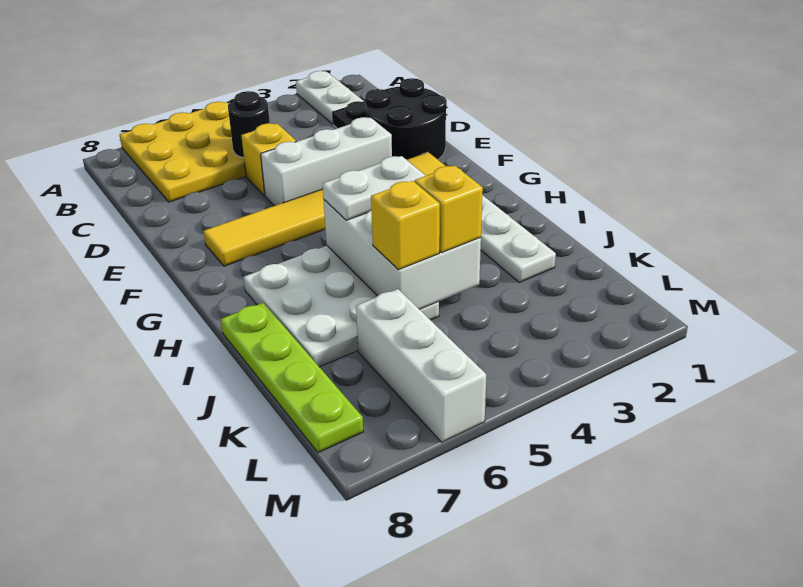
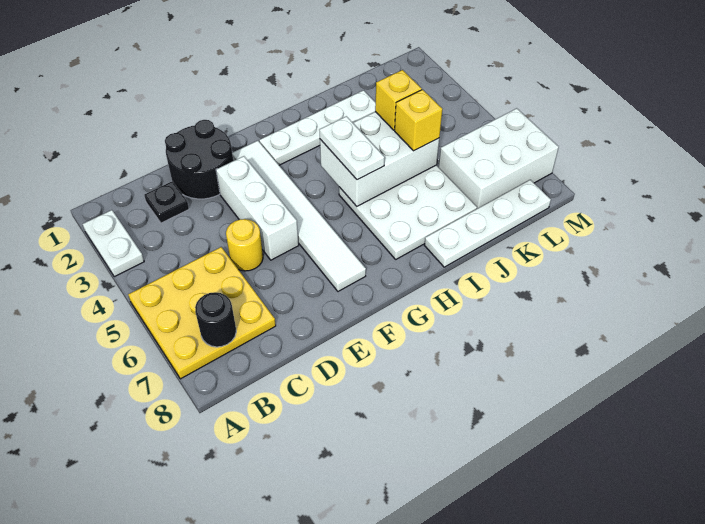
white 1x2 plate [296,71,364,124] -> white 1x2 plate turned to [83,210,144,277]
black 1x1 round brick [228,91,270,158] -> black 1x1 round brick moved to [195,292,236,347]
yellow 1x1 brick [241,123,296,196] -> yellow 1x1 round brick [226,219,263,271]
yellow 1x6 tile [204,152,445,266] -> white 1x6 tile [232,141,366,291]
lime 1x4 plate [221,303,363,453] -> white 1x4 plate [424,180,551,267]
white 1x3 brick [356,289,486,442] -> white 2x3 brick [439,108,559,209]

